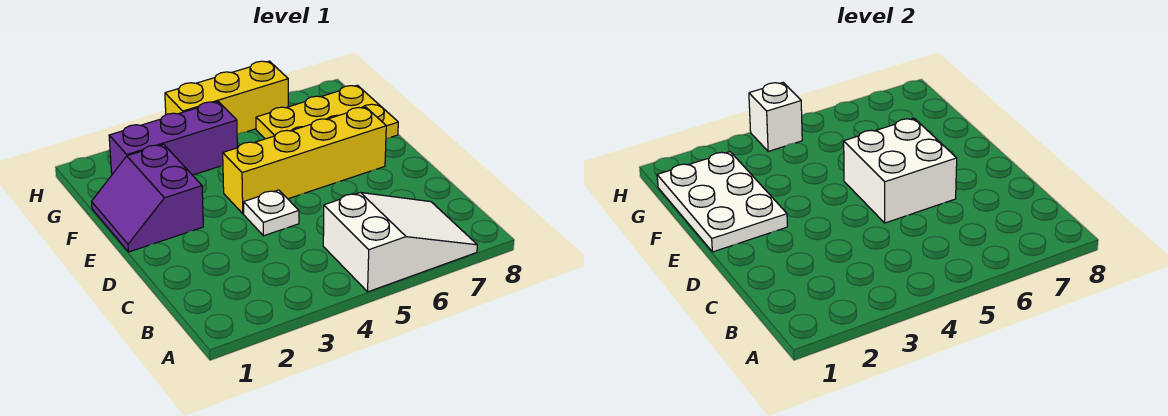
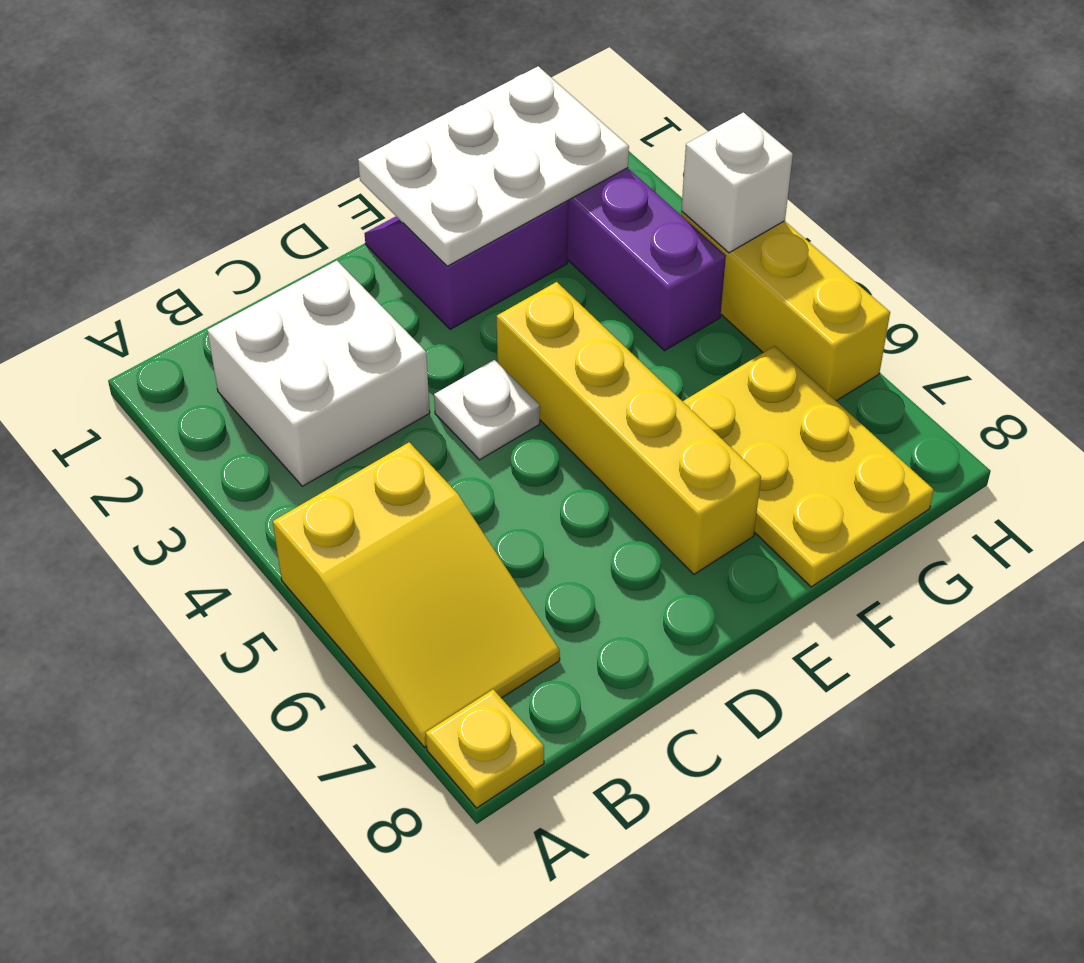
white 2x3 slope [323,193,477,292] -> yellow 2x3 slope [273,442,560,747]
none -> yellow 1x1 plate [426,689,544,808]
white 2x2 brick [844,118,957,223] -> white 2x2 brick moved to [207,261,430,486]

